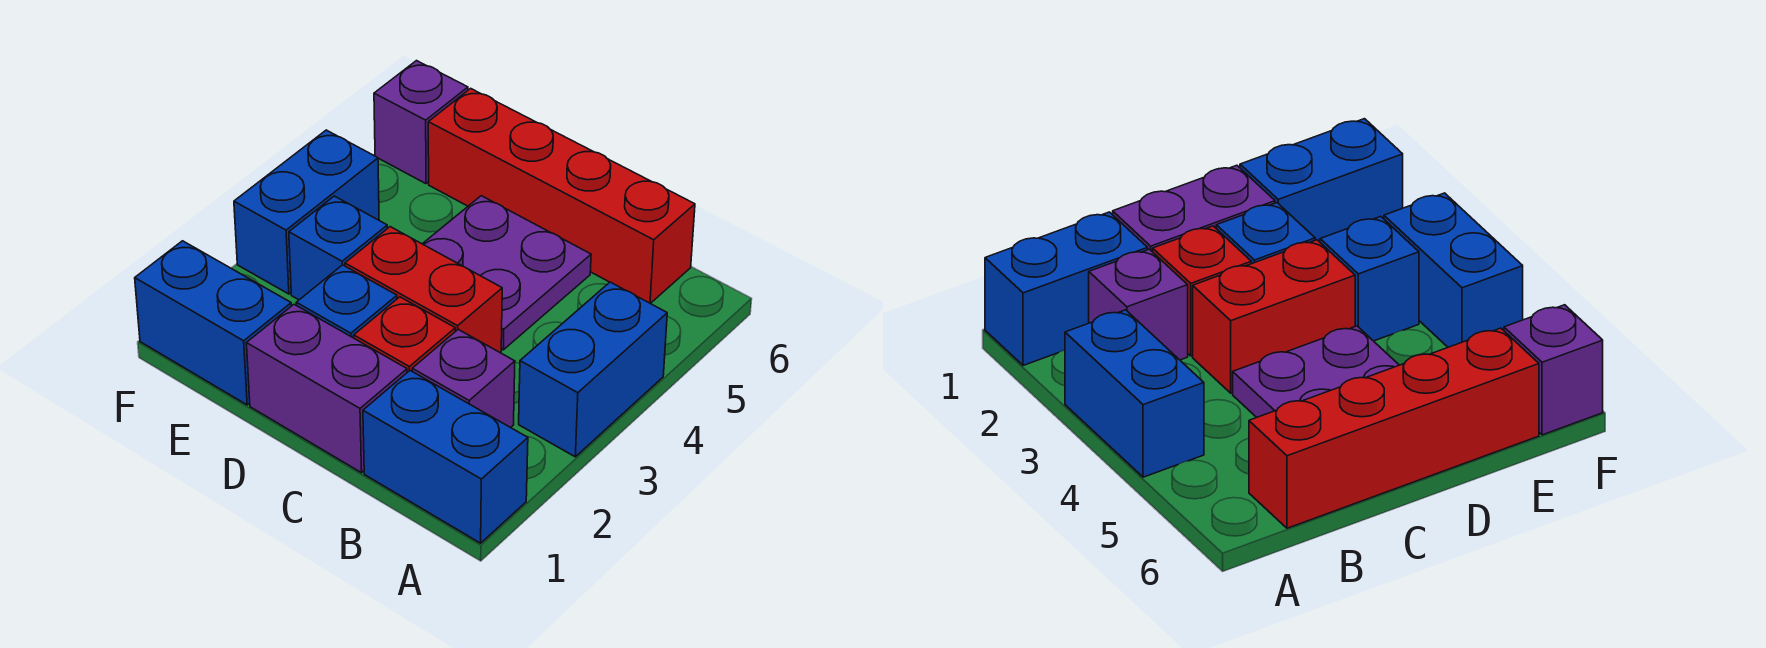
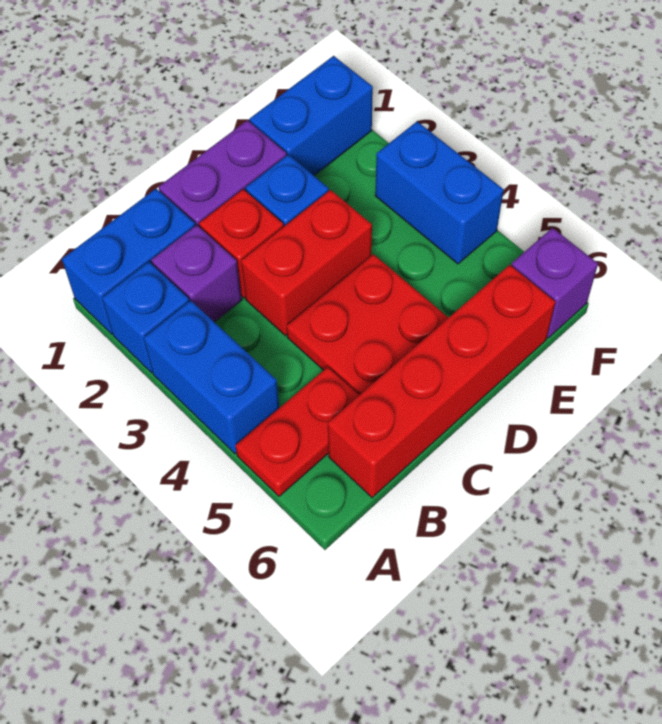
none -> red 1x2 plate [235,367,359,496]
purple 2x2 plate [423,196,591,350] -> red 2x2 plate [287,254,448,395]
blue 1x1 brick [289,196,387,300] -> blue 1x1 brick moved to [102,262,189,373]

